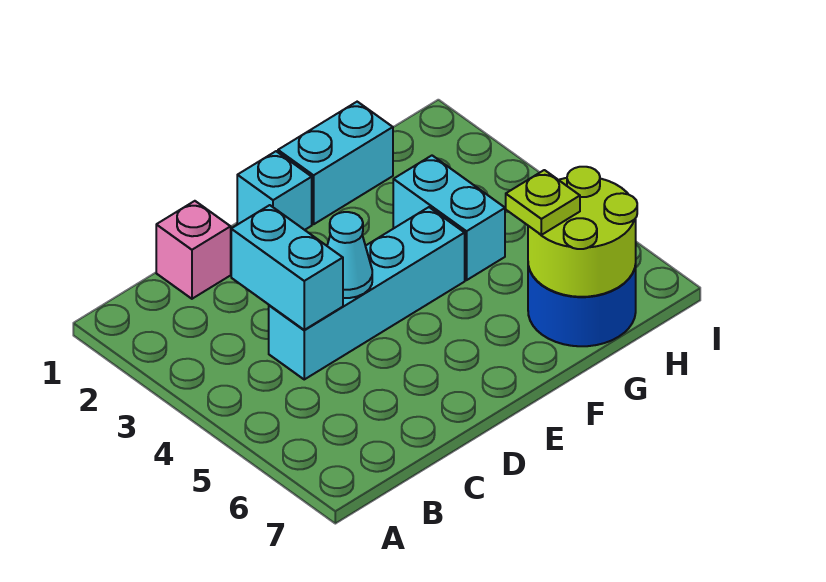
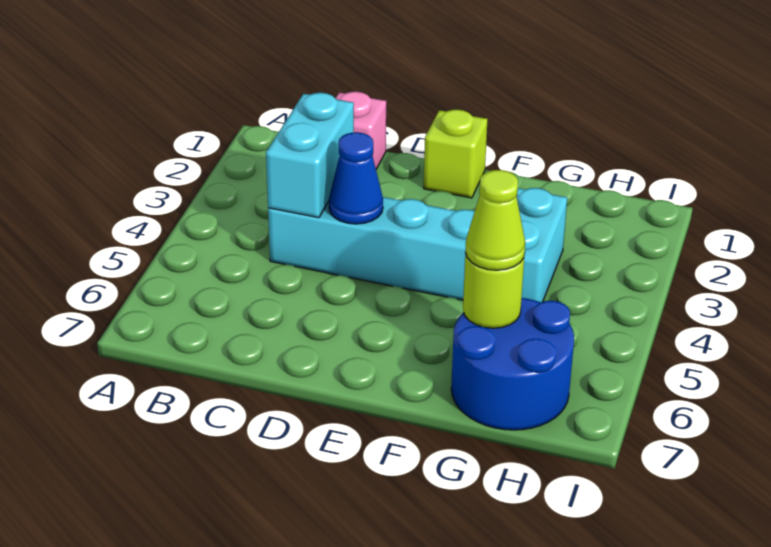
cyan 1x1 cone [327,212,372,298] -> blue 1x1 cone [329,132,383,224]
cyan 1x1 brick [237,151,312,230] -> lime 1x1 brick [424,110,488,198]
cyan 1x2 brick [278,102,393,224] -> none
lime 2x2 round brick [528,167,637,297] -> lime 1x1 round brick [463,253,524,328]
lime 1x1 plate [506,170,580,235] -> lime 1x1 cone [465,170,525,270]

